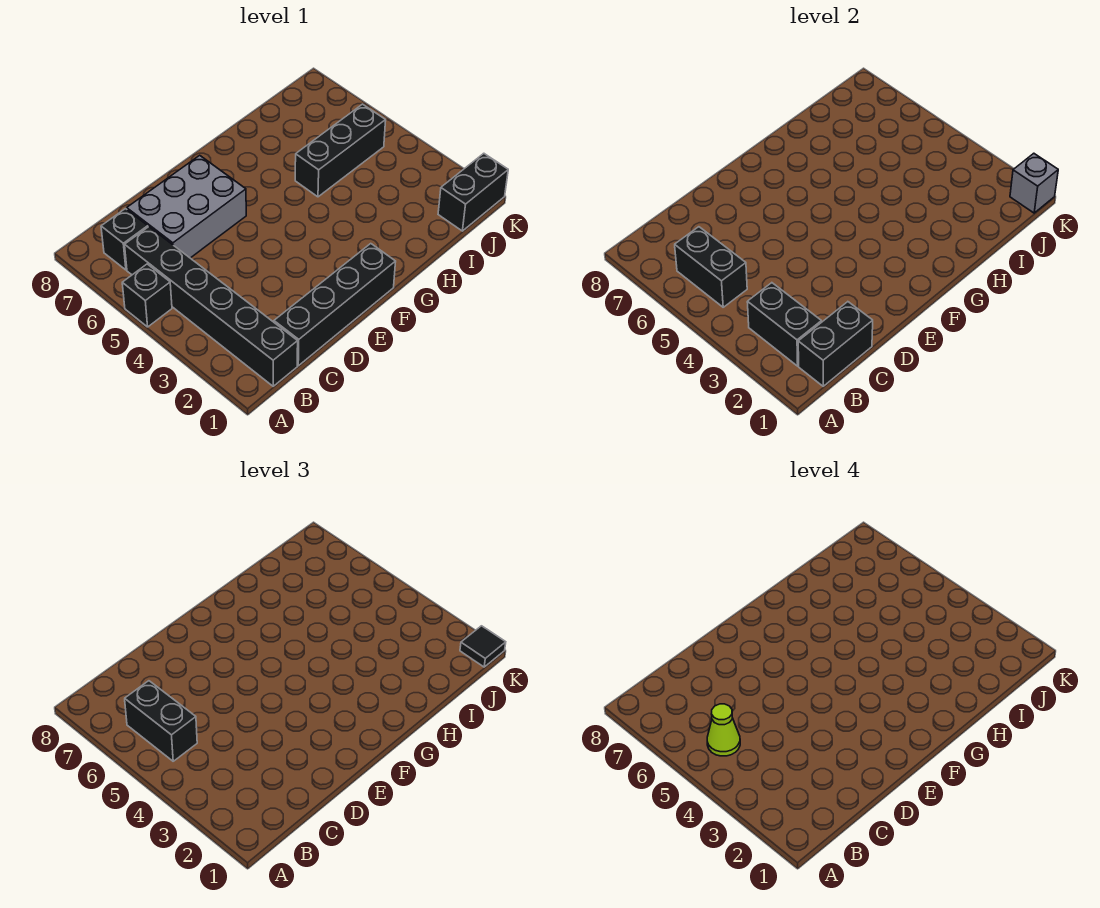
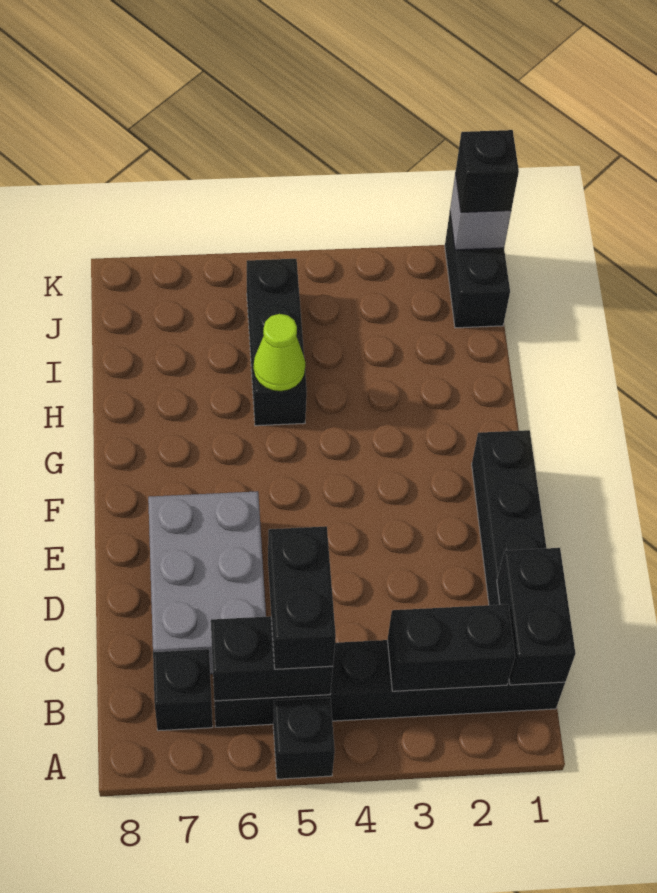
black 1x2 brick [125,681,197,761] -> black 1x2 brick turned to [268,526,336,669]
lime 1x1 cone [707,704,740,756] -> lime 1x1 cone moved to [254,314,305,391]
black 1x1 tile [460,626,506,667] -> black 1x1 brick [455,130,519,212]

